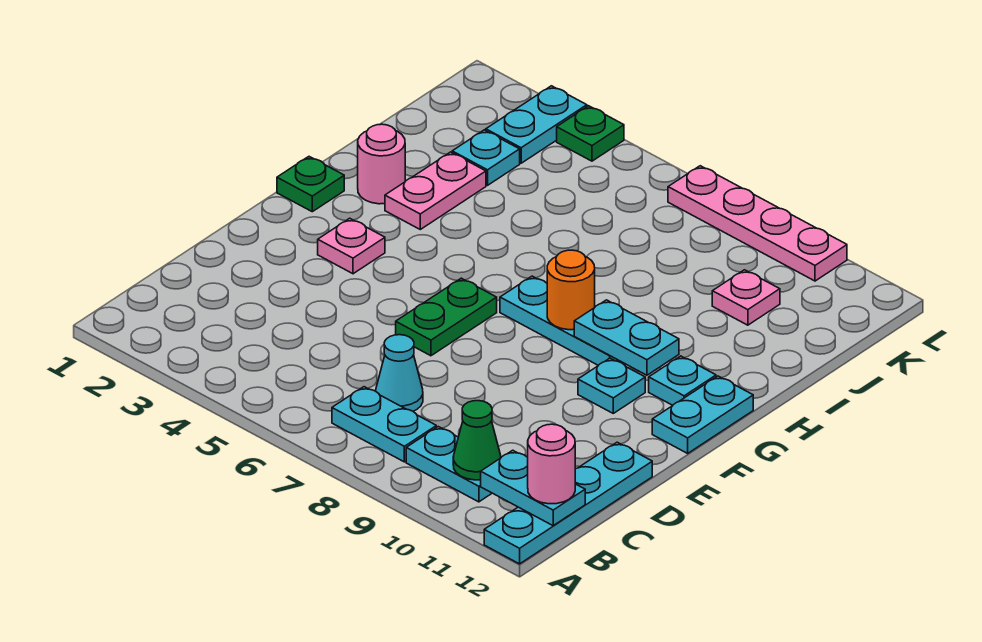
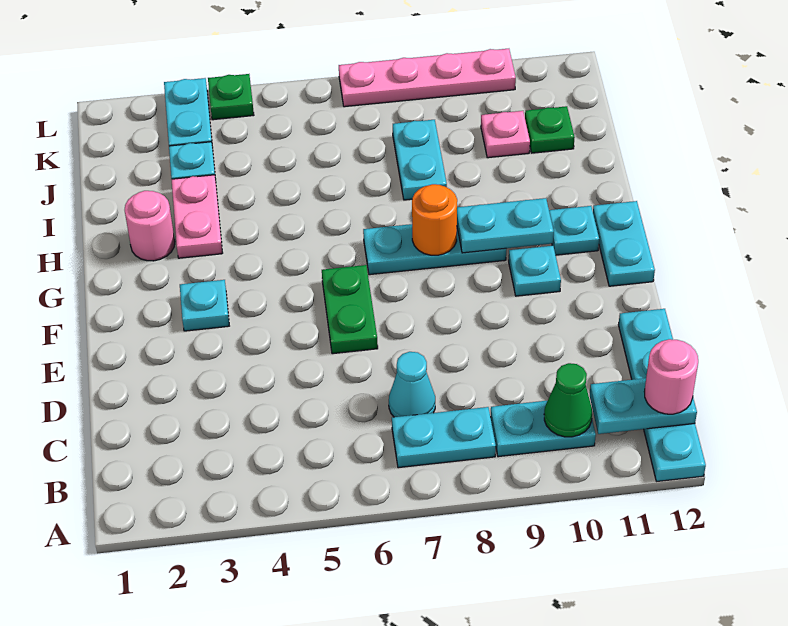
pink 1x1 plate [318,218,385,274] -> cyan 1x1 plate [180,280,229,331]
green 1x1 plate [277,157,344,212] -> green 1x1 plate moved to [525,106,575,153]
none -> cyan 1x2 plate [393,120,447,200]

